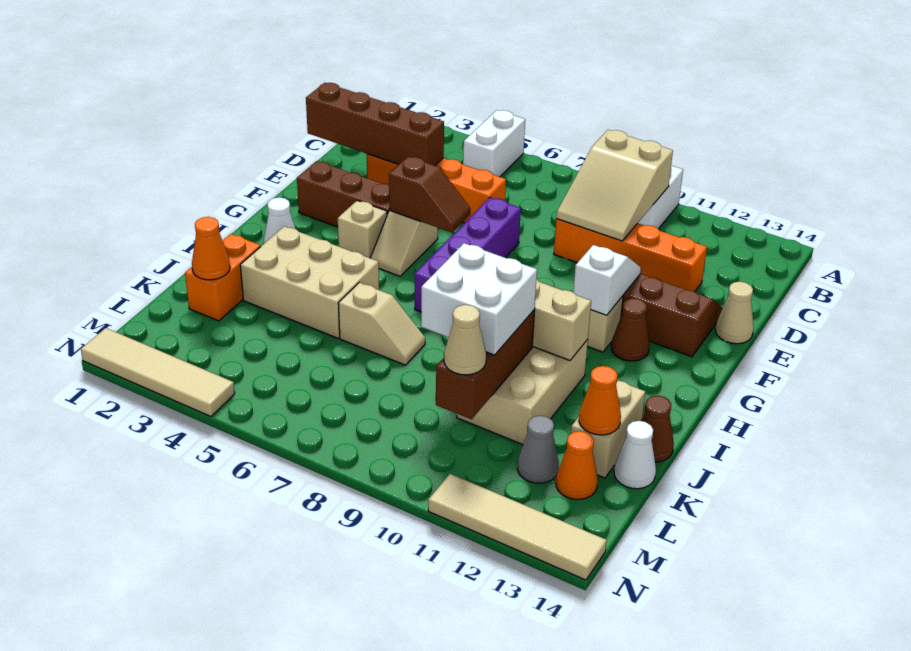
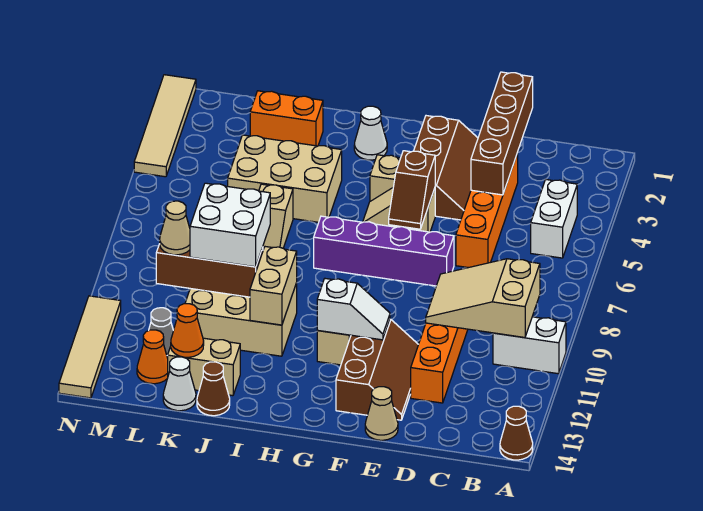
white 1x2 brick [463,110,525,177] -> white 1x2 brick turned to [531,179,577,258]
brown 1x1 cone [611,298,649,361] -> brown 1x1 cone moved to [500,406,533,460]
tan 2x3 brick [240,226,379,338] -> tan 2x3 brick turned to [228,135,342,222]
orange 1x1 cone [192,217,230,280] -> none

